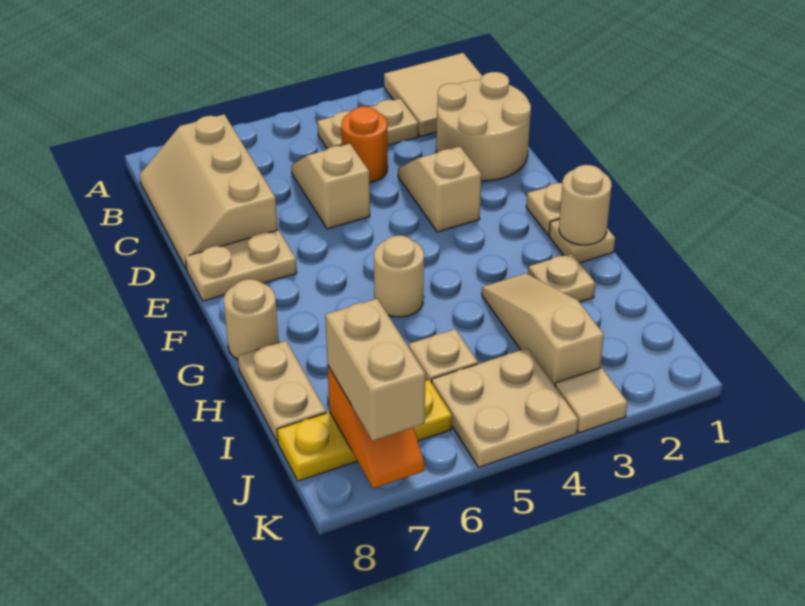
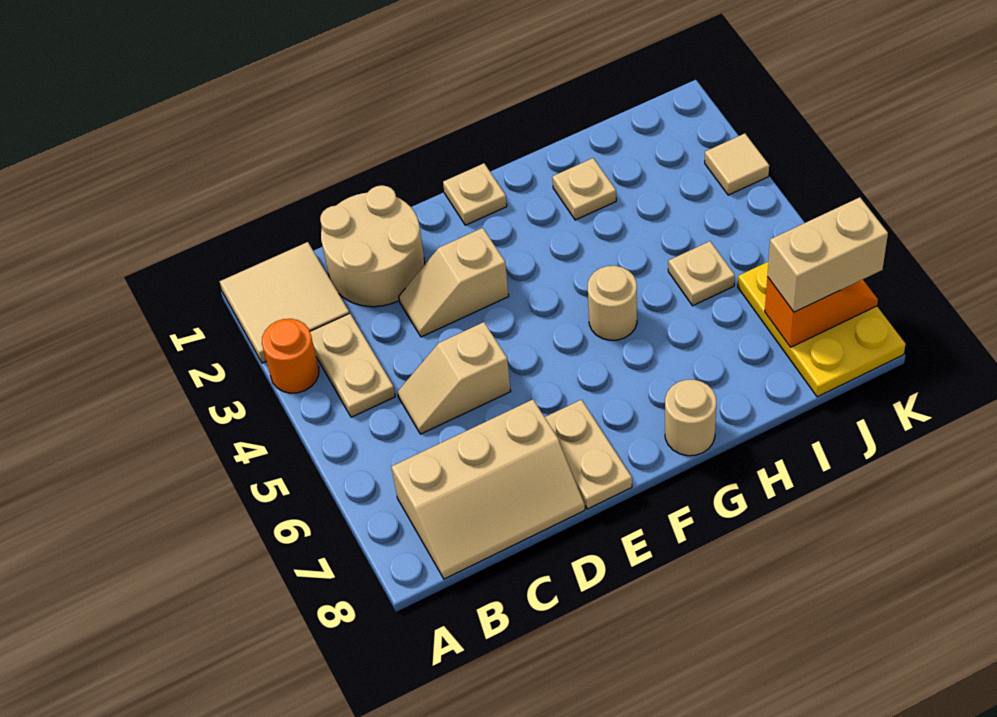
orange 1x1 round brick [341,107,388,182] -> orange 1x1 round brick moved to [262,319,319,393]
tan 1x1 plate [549,220,615,263] -> none
tan 1x1 round brick [559,165,612,245] -> none
tan 1x3 slope [482,273,604,386] -> none
tan 1x2 plate [238,341,326,442] -> none
tan 2x2 plate [432,348,578,468] -> none
yellow 1x3 plate [277,380,452,481] -> yellow 2x3 plate [738,262,906,397]

